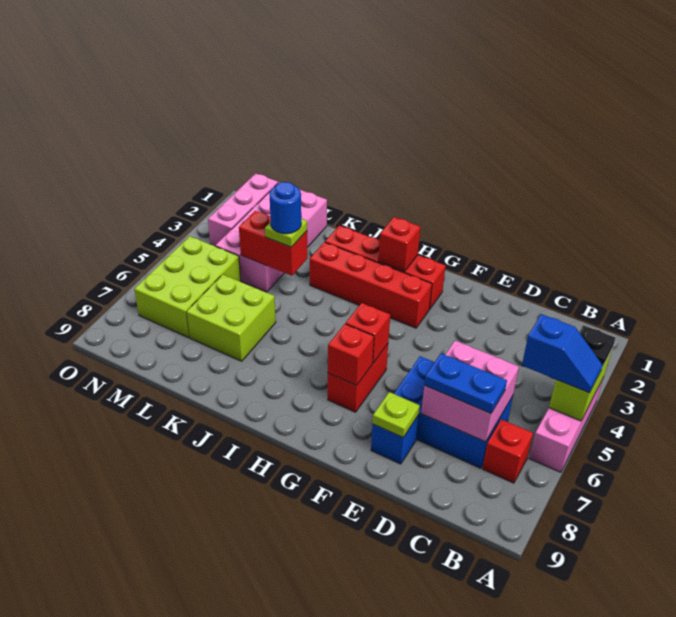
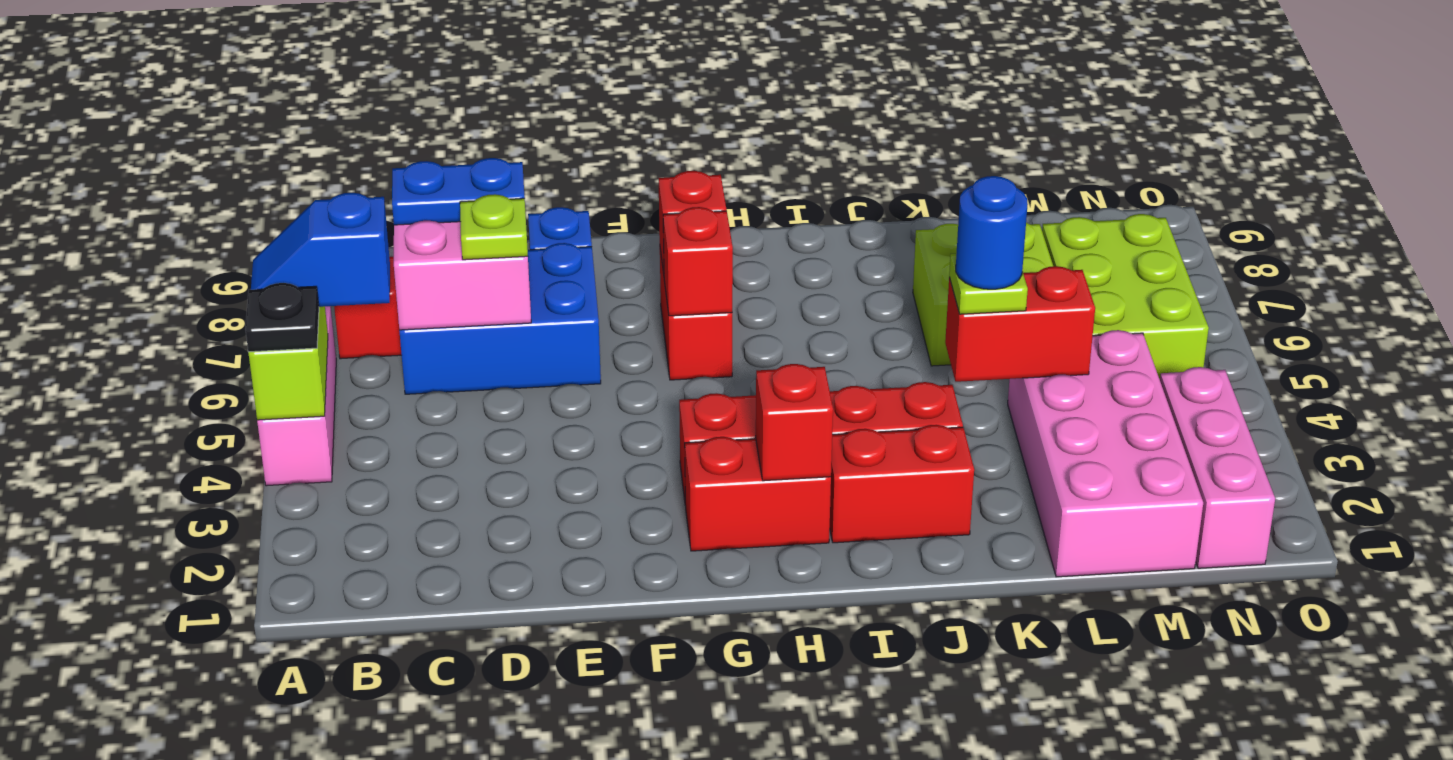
lime 1x1 plate [373,392,420,437] -> lime 1x1 plate moved to [460,194,528,260]

